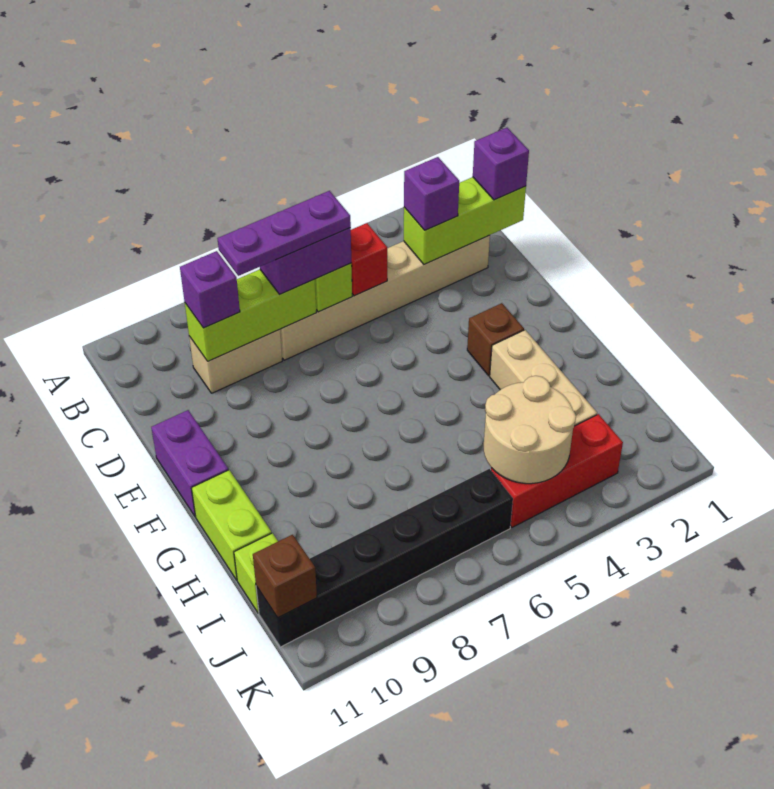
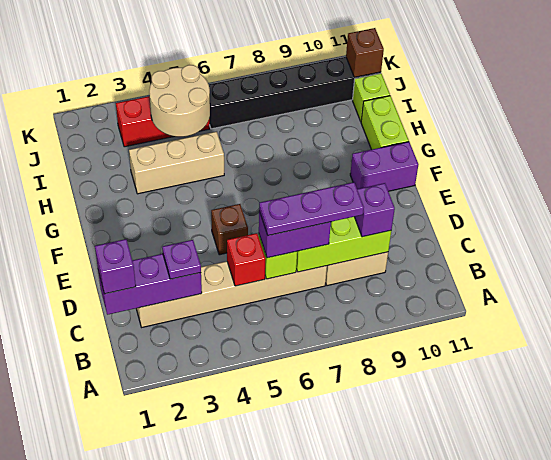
lime 1x3 brick [404,177,526,264] -> purple 1x3 brick [98,254,202,315]
purple 1x1 brick [404,157,459,230] -> purple 1x1 plate [162,240,201,279]
purple 1x2 brick [151,410,228,516] -> purple 1x2 brick turned to [350,142,418,191]
brown 1x1 brick [467,303,524,376] -> brown 1x1 brick moved to [211,204,248,255]
tan 1x3 brick [490,330,597,426] -> tan 1x3 brick turned to [129,132,224,194]

